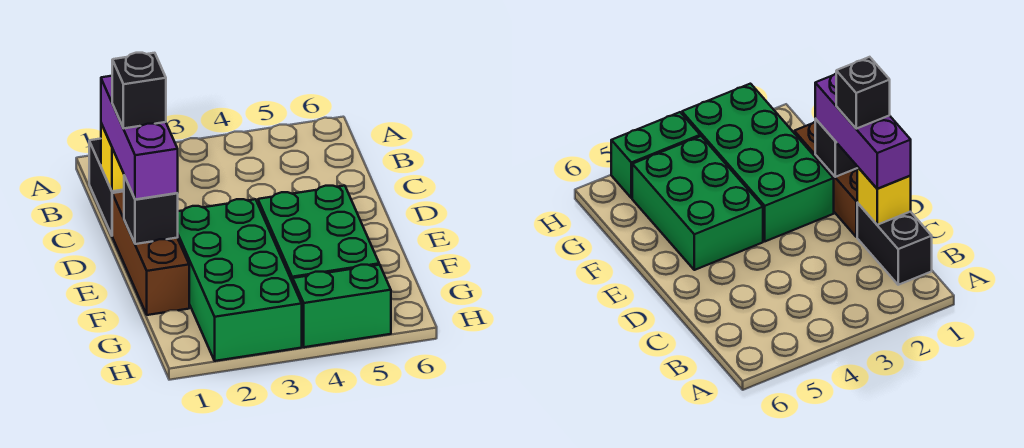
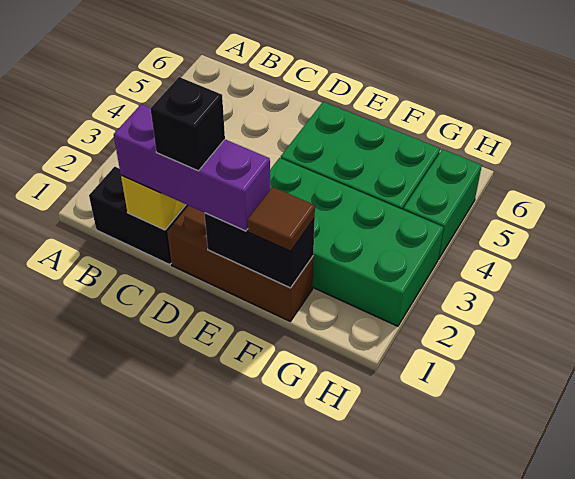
black 1x1 brick [124,176,178,244] -> black 1x2 brick [204,213,315,288]
none -> brown 1x1 tile [248,187,315,251]

